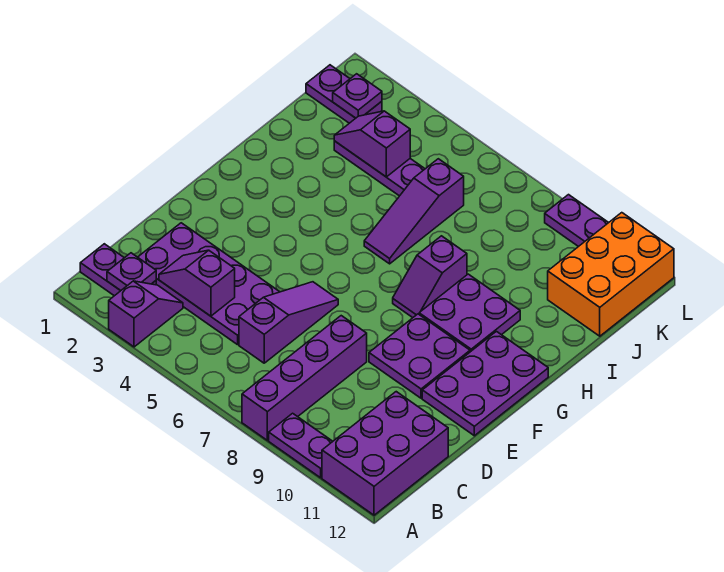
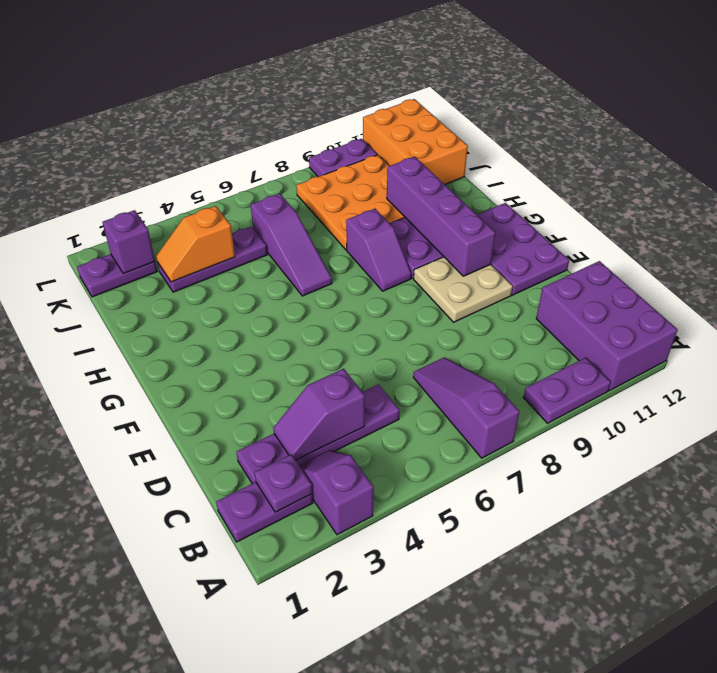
purple 1x4 brick [242,316,367,440] -> purple 1x4 brick moved to [387,157,495,276]
purple 2x4 plate [138,223,279,345] -> purple 1x4 plate [236,384,400,484]
purple 1x3 slope [239,282,338,363] -> purple 1x3 slope moved to [413,357,519,458]
purple 2x2 plate [369,314,470,398] -> tan 2x2 plate [414,257,513,322]
none -> orange 3x3 plate [296,155,405,250]
purple 1x2 slope [334,111,410,177] -> orange 1x2 slope [156,206,235,282]
purple 1x1 plate [333,74,382,118] -> purple 1x1 brick [103,210,155,274]

